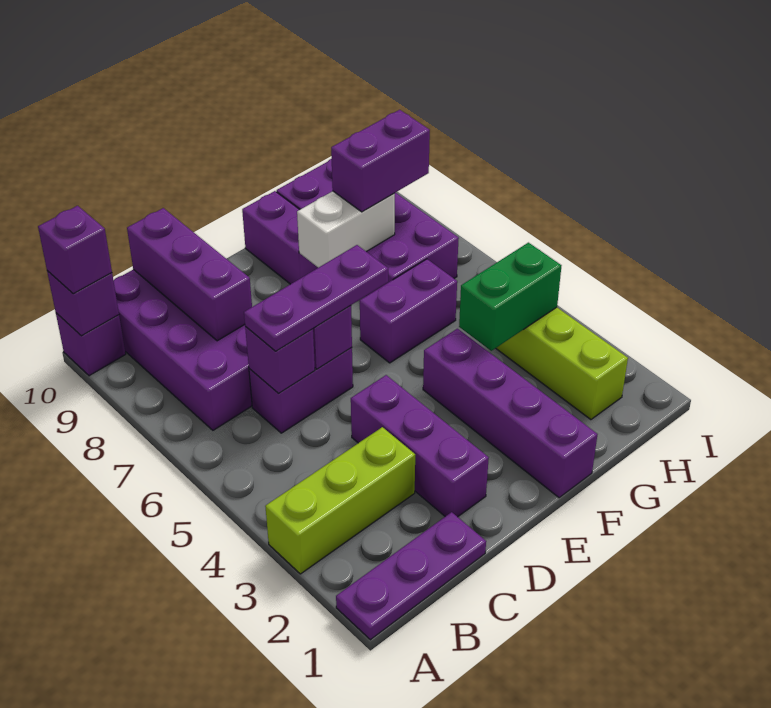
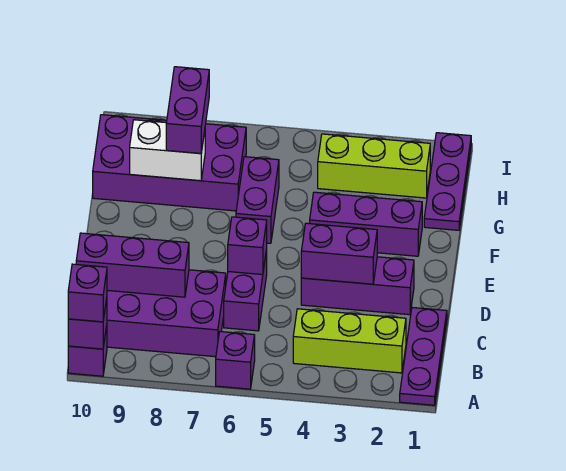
lime 1x3 brick [265,427,415,574] -> lime 1x3 brick turned to [293,309,406,373]
purple 1x1 brick [245,327,315,393] -> purple 1x1 brick moved to [216,332,255,389]
purple 1x3 plate [244,245,388,351] -> purple 1x3 plate moved to [424,133,471,230]
purple 1x4 brick [423,329,598,498] -> purple 1x3 brick [310,192,422,256]
white 1x2 brick [297,191,395,268] -> white 1x2 brick turned to [130,120,205,181]
purple 1x2 brick [242,191,318,284] -> purple 1x2 brick moved to [301,223,377,284]
green 1x2 brick [459,243,561,351] -> none

